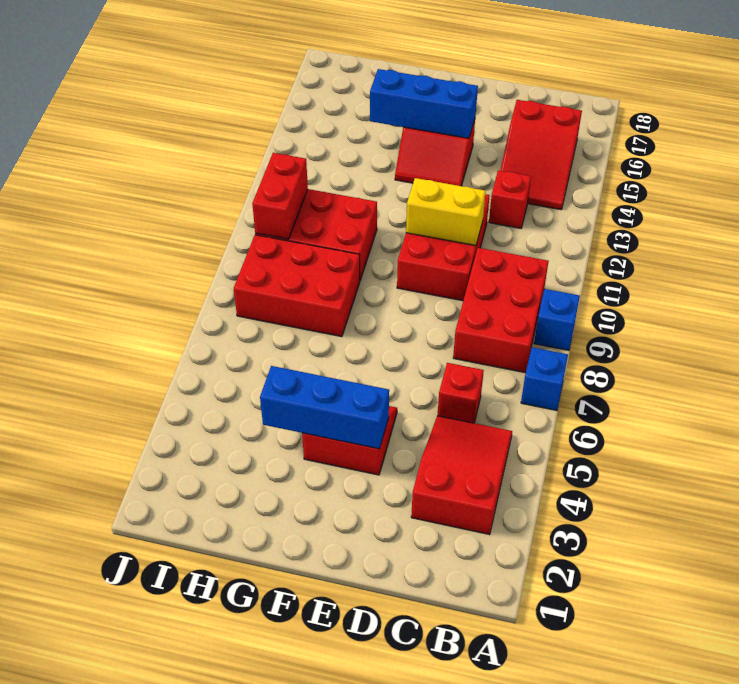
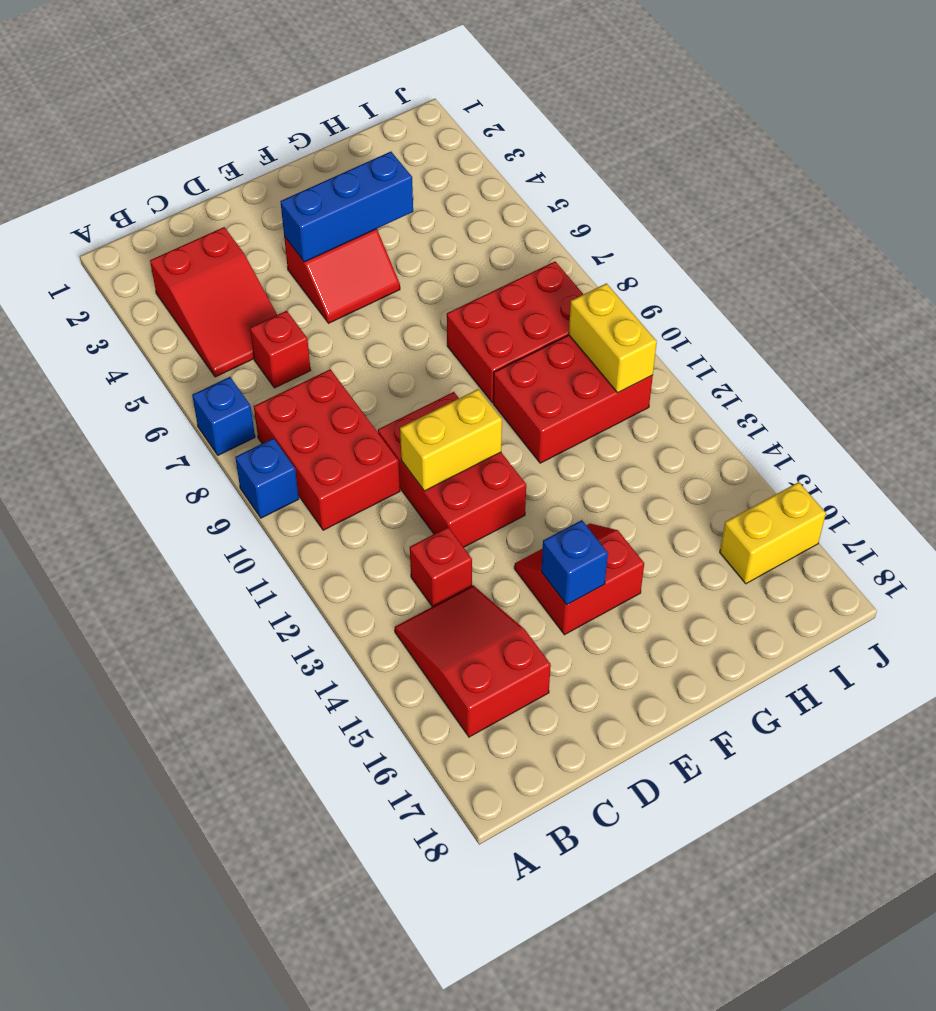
blue 1x3 brick [370,69,478,138] -> blue 1x1 brick [541,520,608,605]
red 1x2 brick [252,153,308,239] -> yellow 1x2 brick [569,283,657,393]
none -> yellow 1x2 brick [720,482,826,584]

